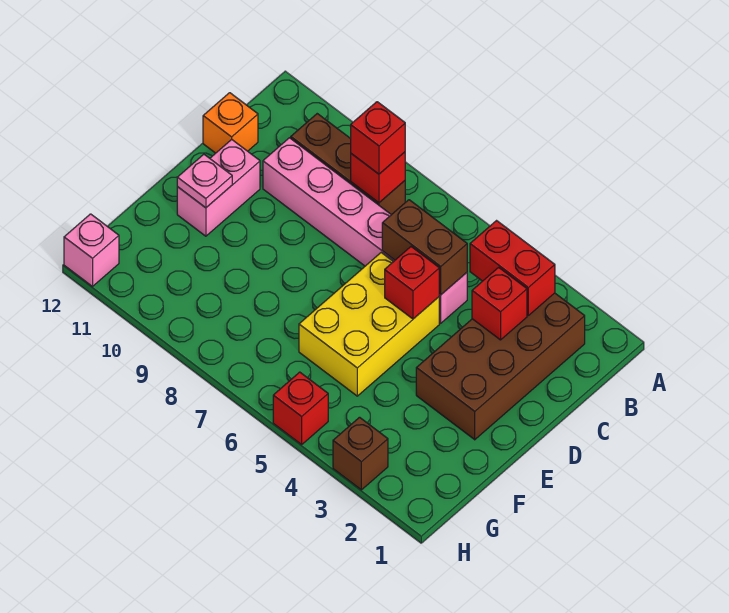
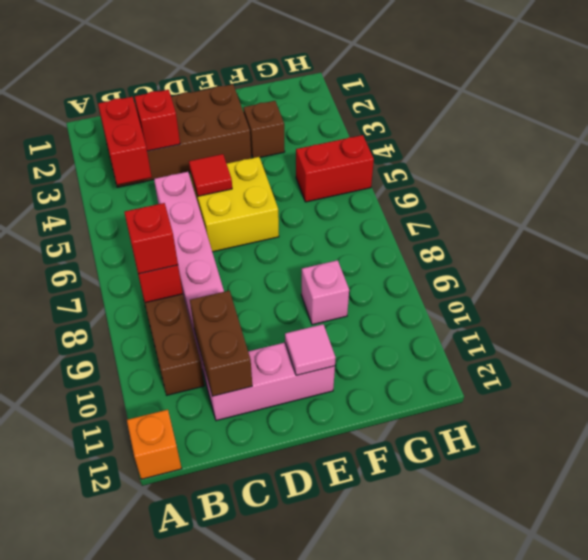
brown 1x2 brick [382,200,467,295] -> brown 1x2 brick moved to [190,291,252,396]
orange 1x1 brick [203,93,258,153] -> orange 1x1 brick moved to [127,410,182,479]
yellow 2x3 brick [299,253,439,396] -> yellow 2x2 brick [190,157,279,252]
red 1x1 brick [385,247,439,319] -> red 1x1 tile [189,154,232,196]
pink 1x2 brick [177,139,260,236] -> pink 1x3 brick [204,343,335,421]
pink 1x1 plate [177,154,232,208] -> pink 1x1 tile [285,324,336,375]
brown 1x1 brick [333,417,388,490] -> brown 1x1 brick moved to [243,101,285,158]
red 1x1 brick [273,372,328,445] -> red 1x2 brick [296,135,374,202]
pink 1x1 brick [64,214,119,286] -> pink 1x1 brick moved to [301,260,349,325]

